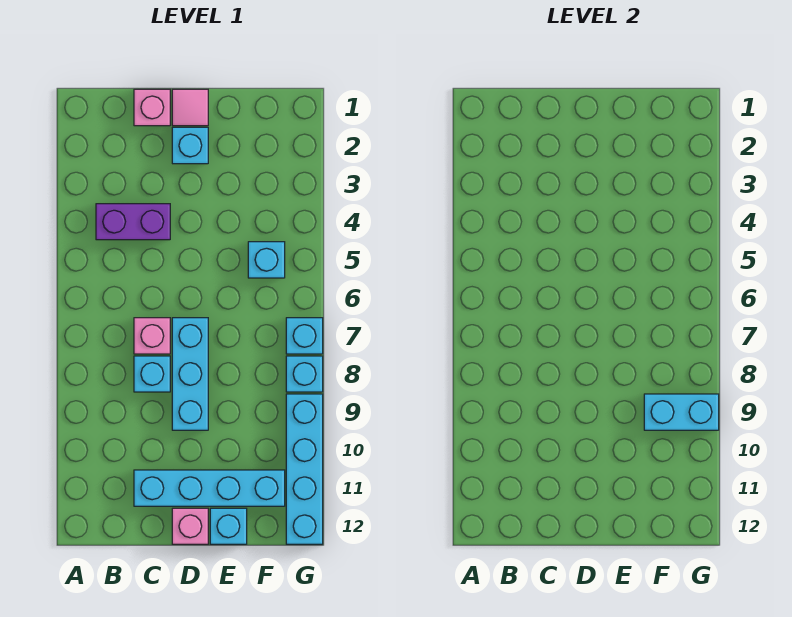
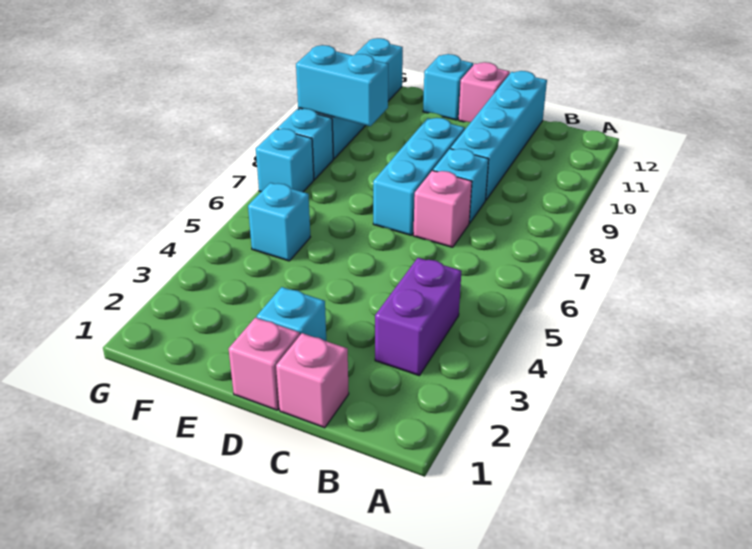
purple 1x2 brick [96,204,170,240] -> purple 1x2 brick turned to [375,258,461,376]
cyan 1x4 brick [134,470,285,506] -> cyan 1x4 brick turned to [451,71,547,200]
pink 1x1 tile [172,89,208,126] -> pink 1x1 brick [229,318,300,410]

